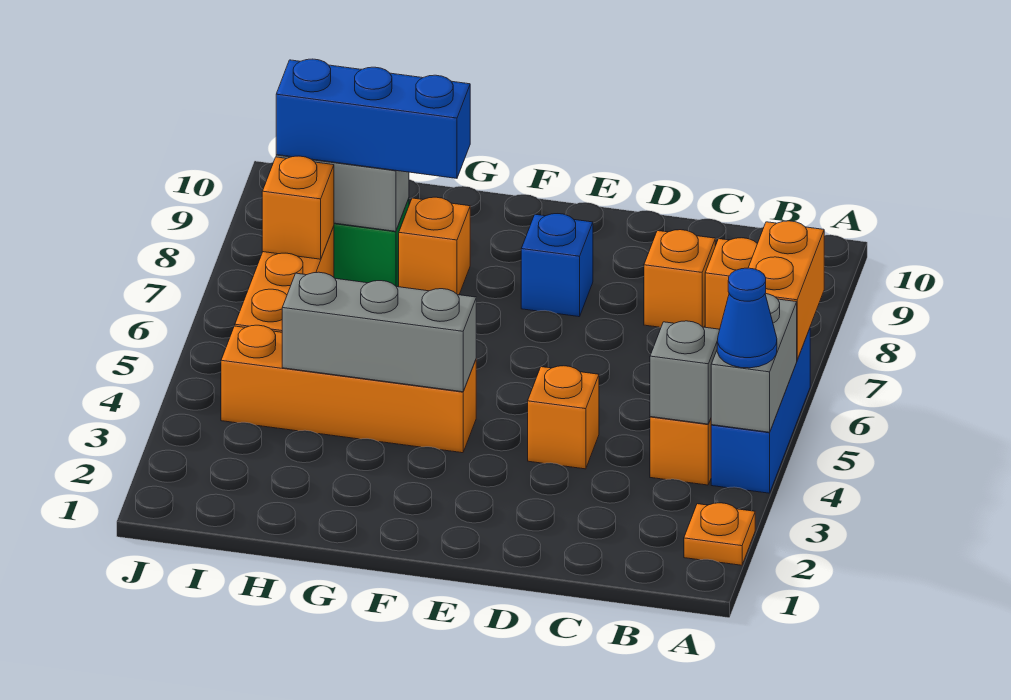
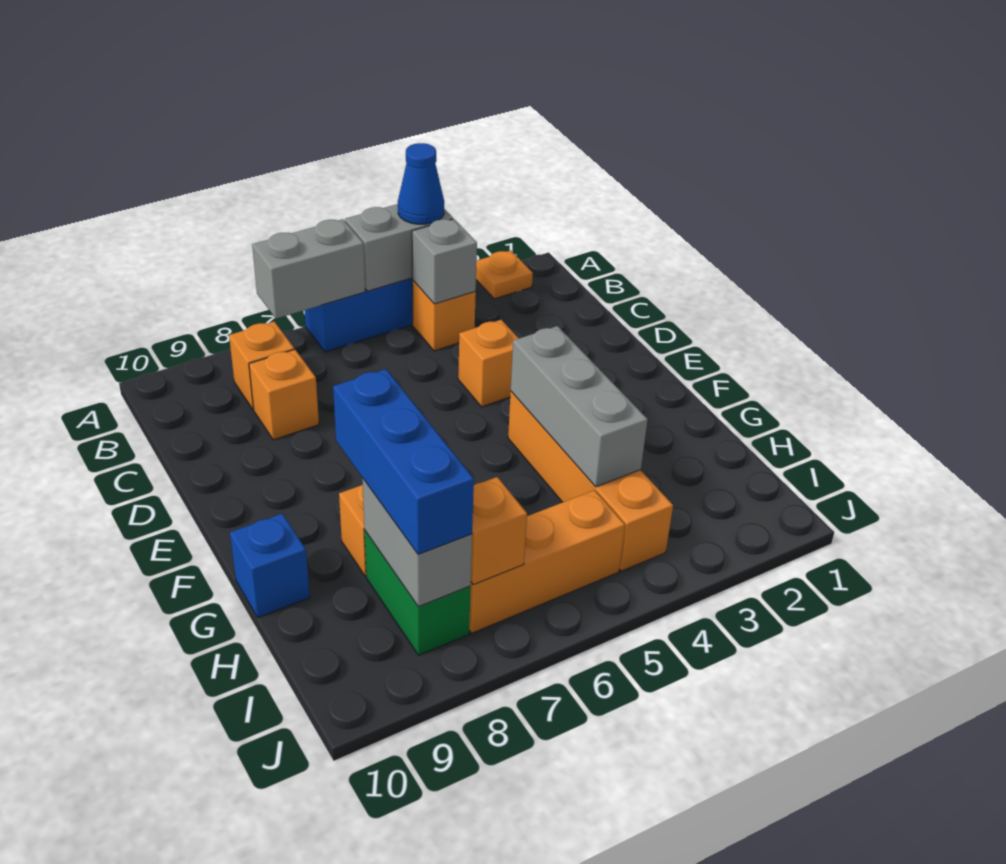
orange 1x2 brick [748,221,824,359] -> grey 1x2 brick [252,219,365,319]
blue 1x1 brick [521,214,593,317] -> blue 1x1 brick moved to [230,514,310,617]

